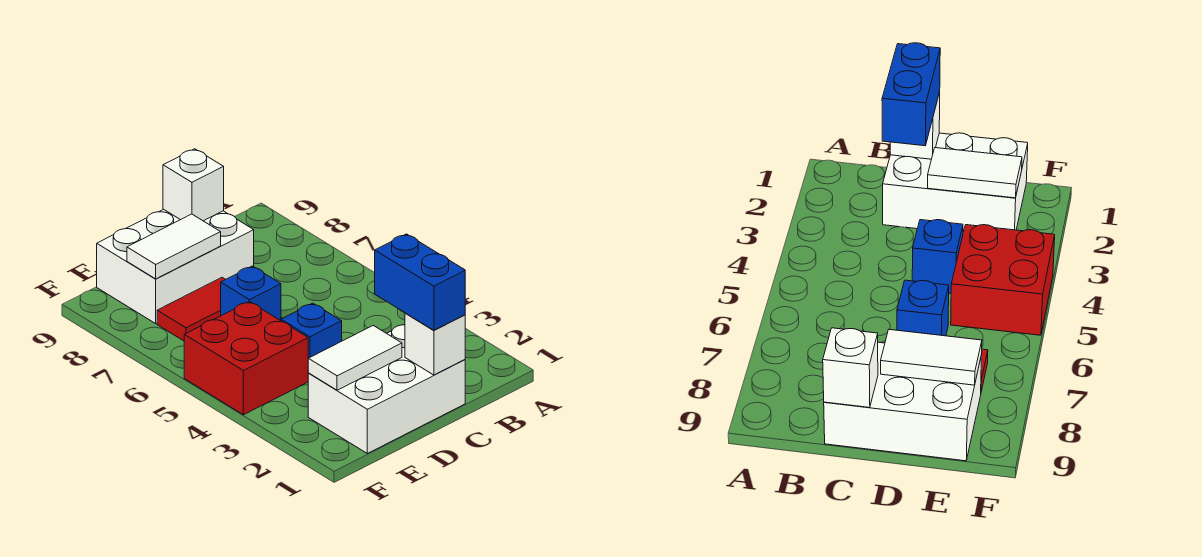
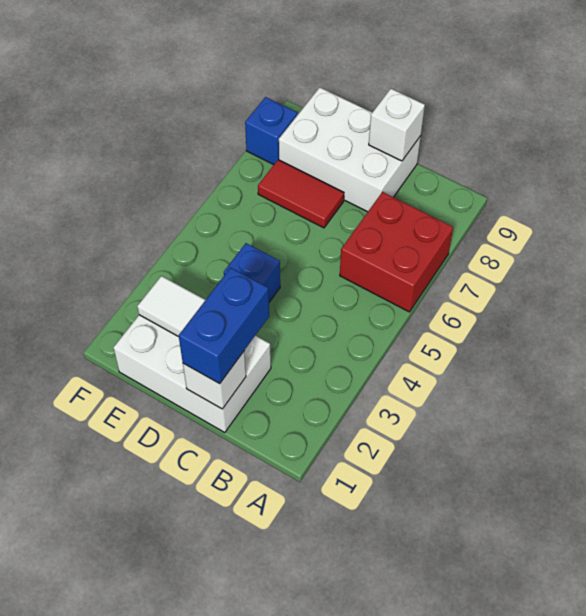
blue 1x1 brick [221,266,281,321] -> blue 1x1 brick moved to [245,97,297,165]
white 1x2 tile [127,214,221,279] -> none
red 2x2 brick [184,302,308,415] -> red 2x2 brick moved to [340,192,453,312]

